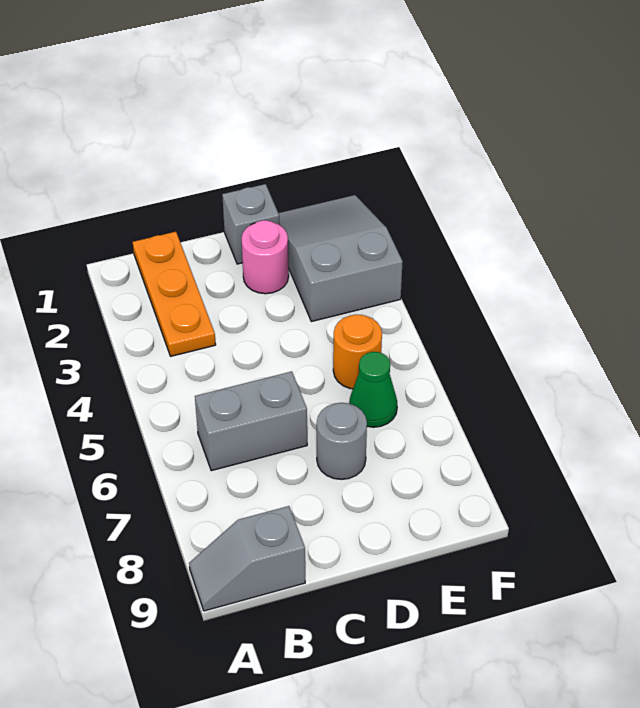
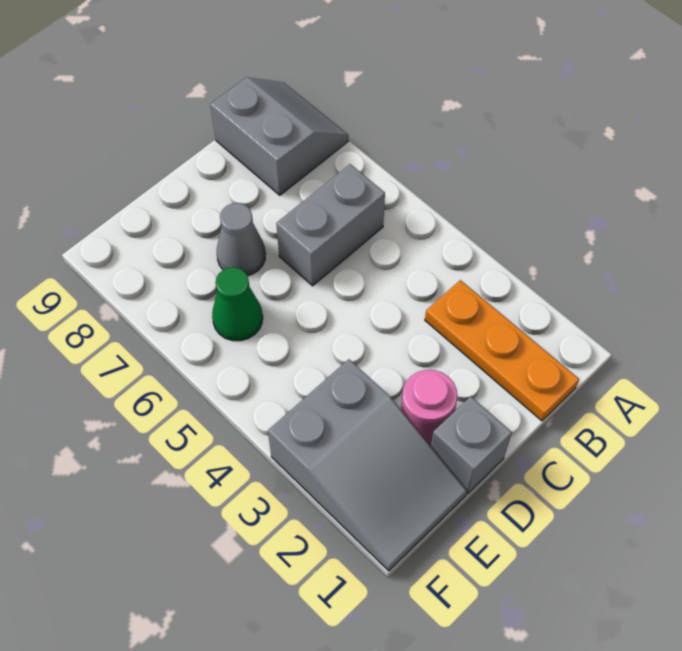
grey 1x2 slope [189,506,305,611] -> grey 2x2 slope [210,77,348,195]
grey 1x1 round brick [317,403,367,479] -> grey 1x1 cone [217,203,266,276]
orange 1x1 round brick [333,315,382,389] -> none

